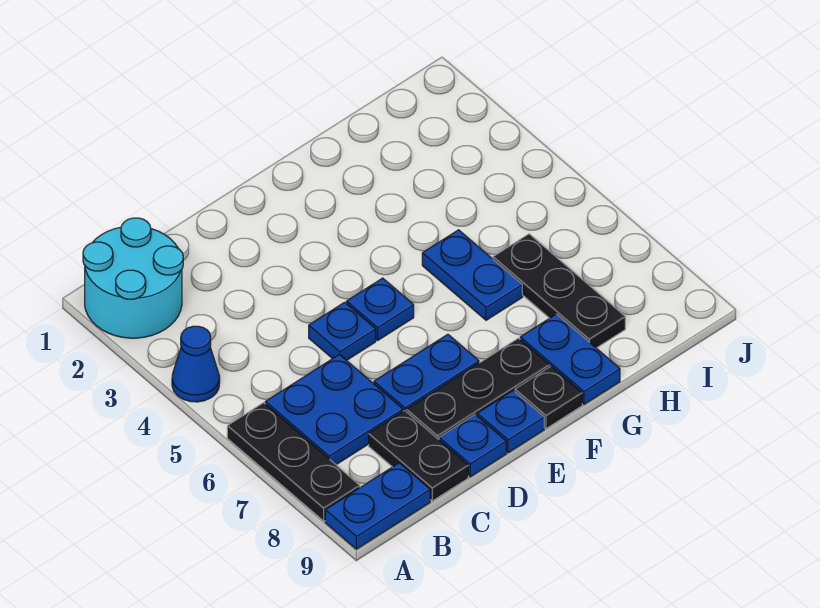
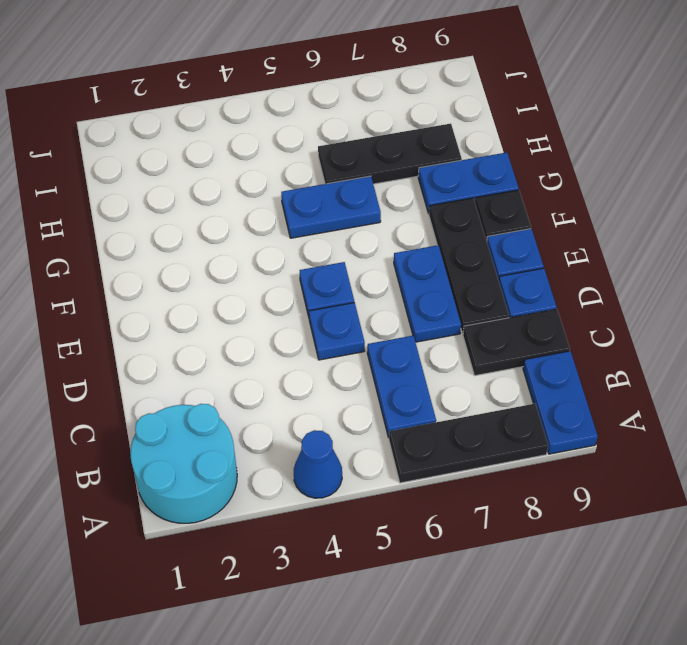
blue 2x2 plate [265,354,403,465] -> blue 1x2 plate [367,336,436,438]

